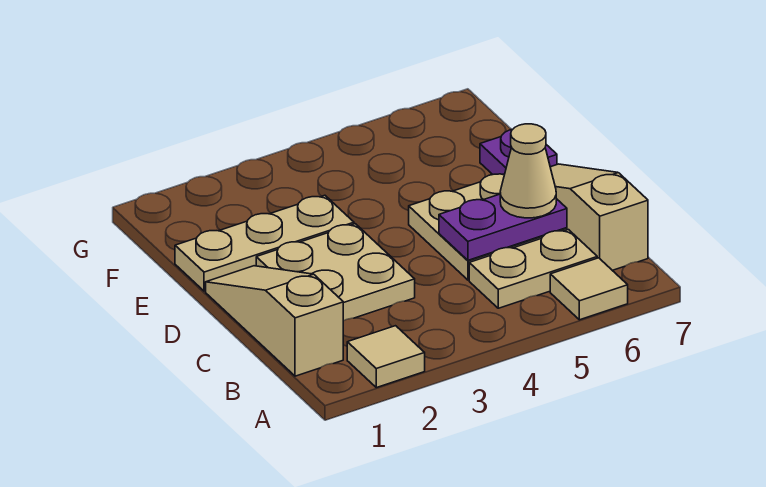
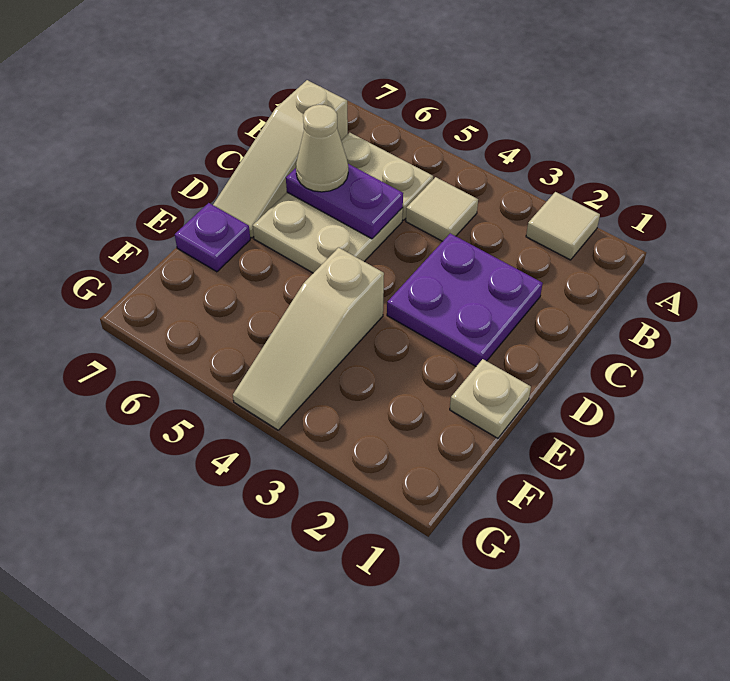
tan 1x1 tile [550,258,628,320] -> tan 1x1 tile moved to [406,177,478,241]
tan 1x3 slope [206,266,343,376] -> tan 1x3 slope moved to [233,248,384,430]
tan 2x2 plate [256,224,415,321] -> purple 2x2 plate [387,233,543,366]
tan 1x3 plate [175,195,354,291] -> tan 1x1 plate [450,359,531,438]

